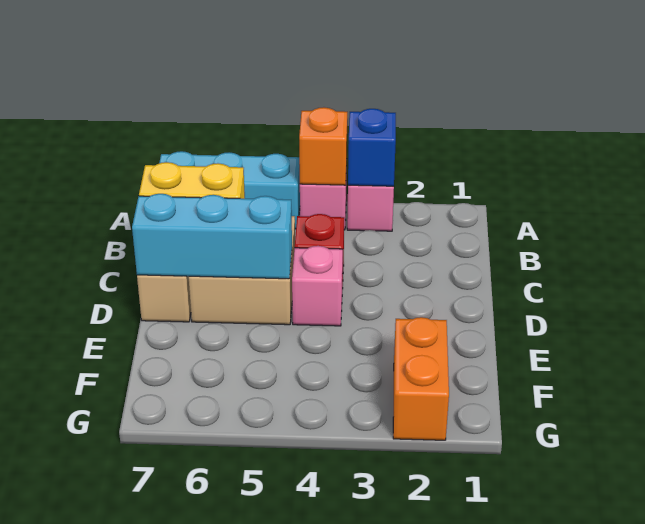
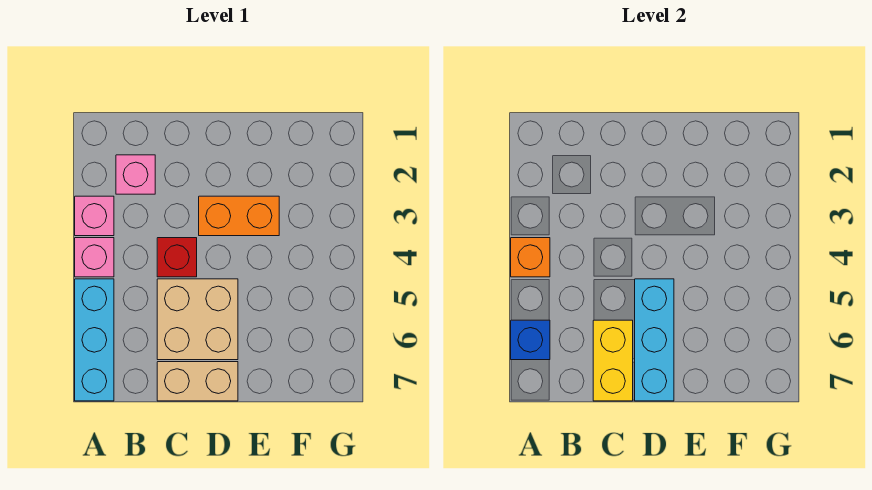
blue 1x1 brick [348,109,396,186] -> blue 1x1 brick moved to [511,320,550,360]
pink 1x1 brick [292,246,343,326] -> pink 1x1 brick moved to [116,155,155,194]
orange 1x2 brick [393,317,449,440] -> orange 1x2 brick moved to [199,196,279,236]

